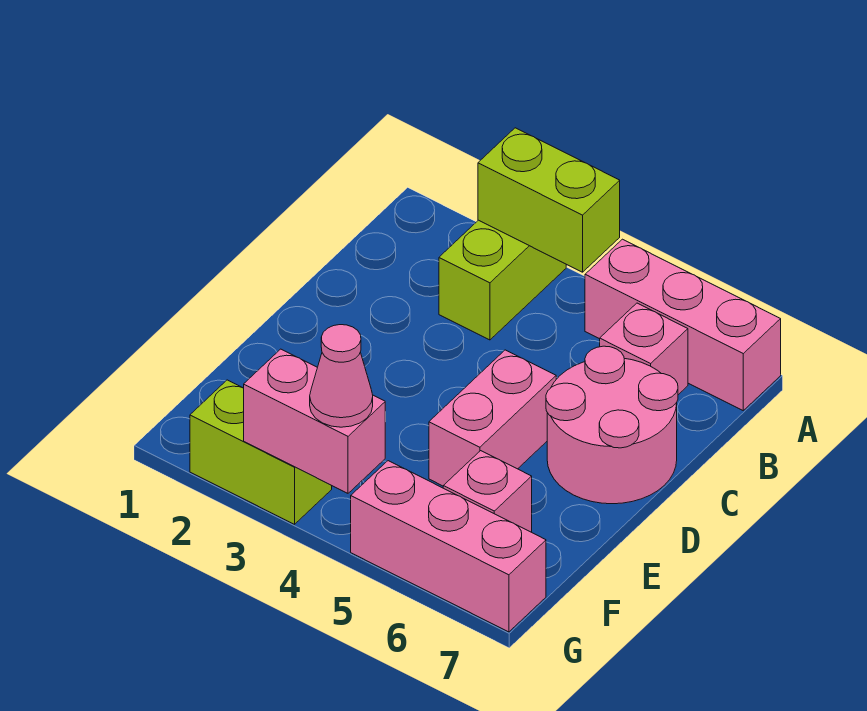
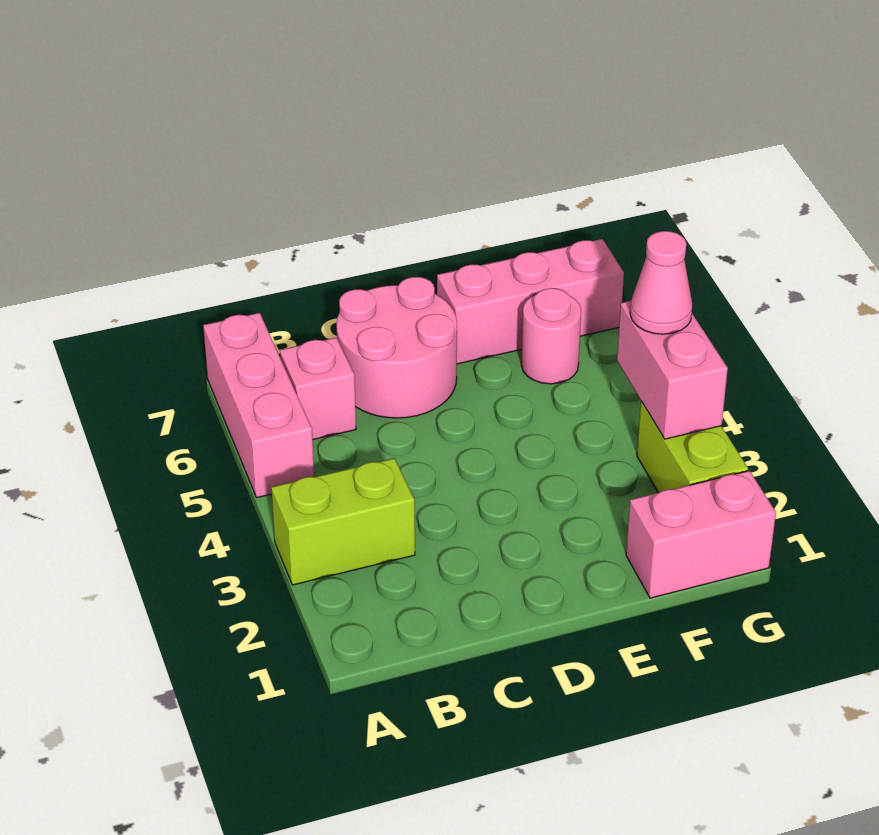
lime 1x2 brick [478,128,620,272] -> none
pink 1x2 brick [429,350,556,486] -> pink 1x2 brick moved to [626,471,776,598]
pink 1x1 brick [443,451,532,532] -> pink 1x1 round brick [521,288,581,384]
pink 1x3 brick [351,461,546,632] -> pink 1x3 brick turned to [437,239,624,364]

